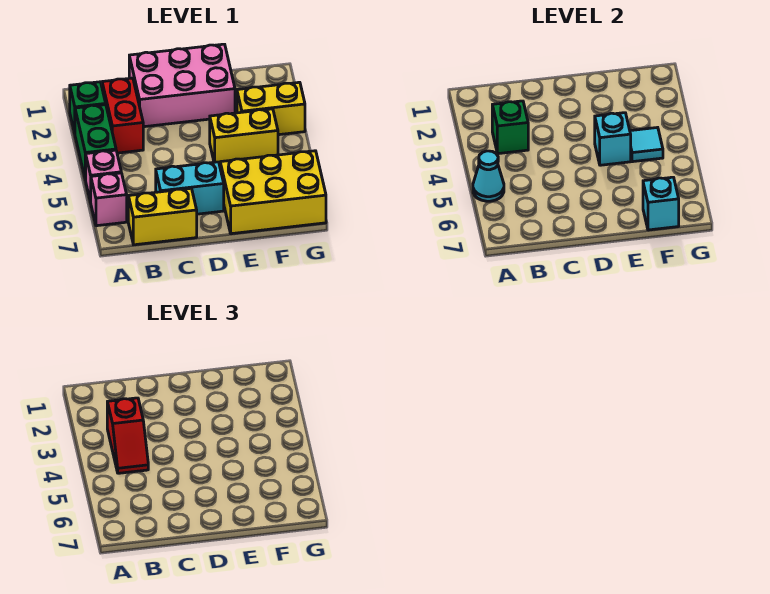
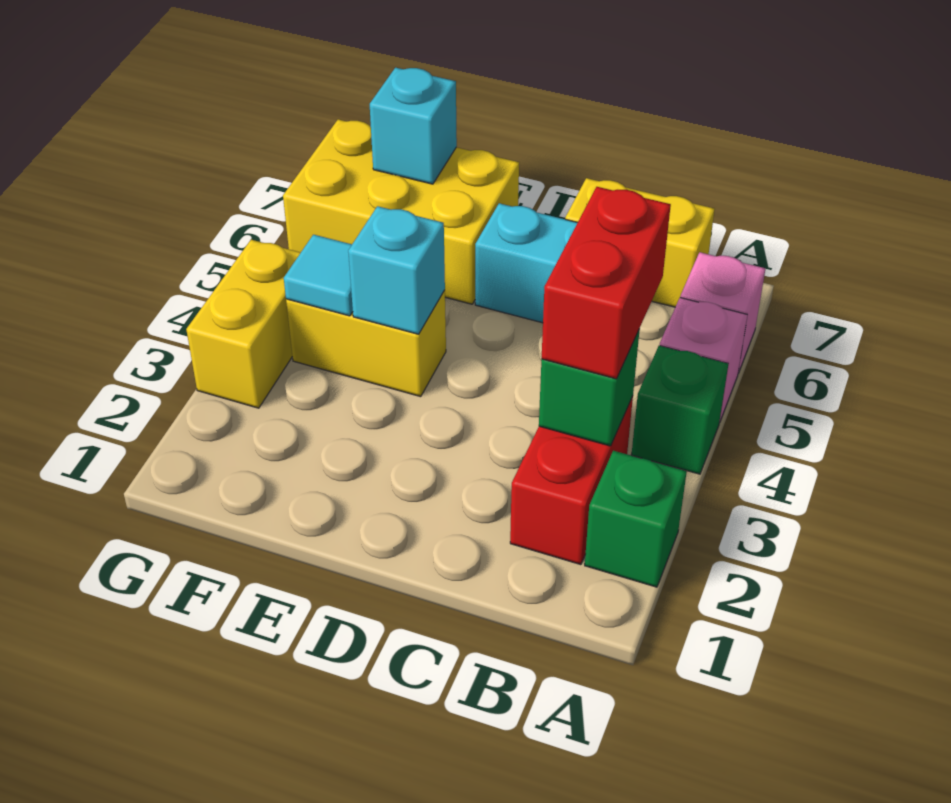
green 1x2 brick [75,105,116,180] -> green 1x1 brick [631,346,728,474]
cyan 1x1 cone [473,151,504,201] -> none
red 1x2 slope [107,398,148,473] -> red 1x2 brick [542,187,671,379]
pink 2x3 brick [129,44,235,127] -> none
yellow 1x2 brick [237,82,305,135] -> yellow 1x2 brick turned to [186,240,301,408]

